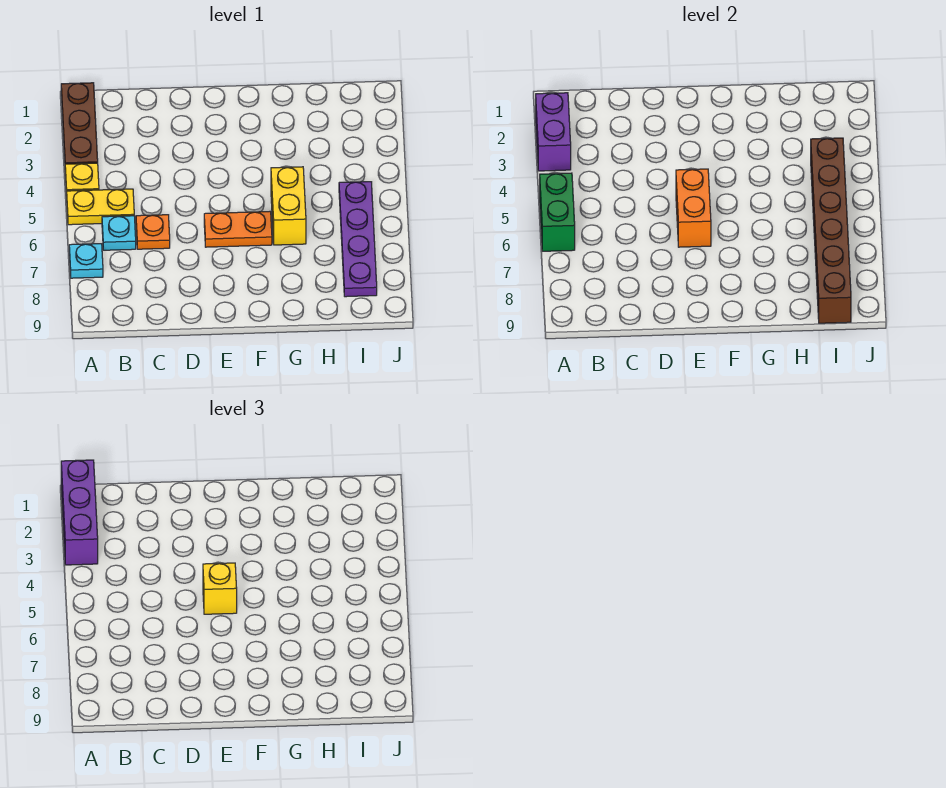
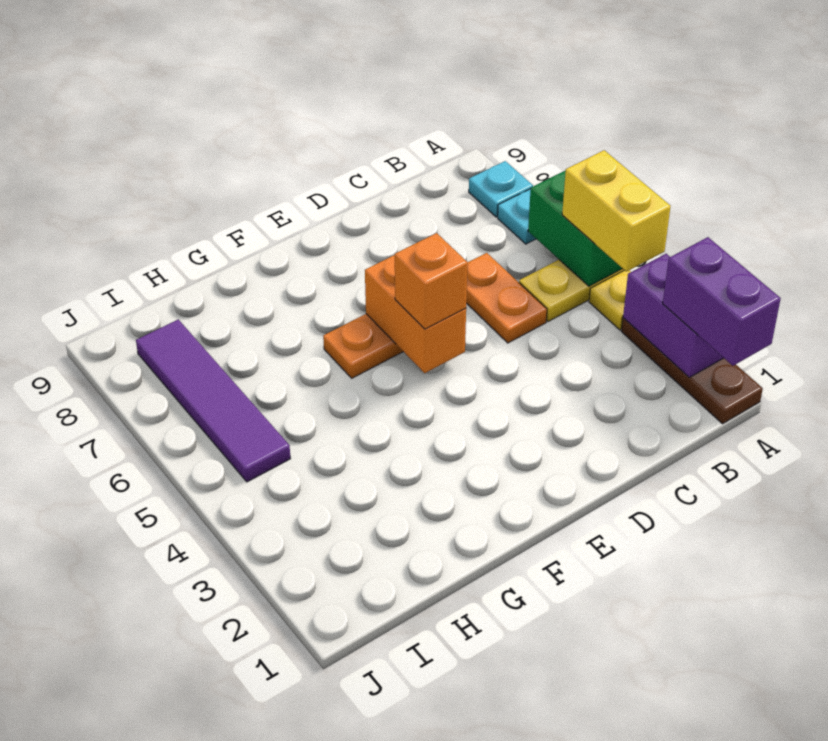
purple 1x3 brick [61,460,98,565] -> purple 1x2 brick [663,237,781,366]
cyan 1x1 plate [102,216,136,250] -> cyan 1x1 plate moved to [469,161,533,217]
orange 1x1 plate [136,215,170,249] -> orange 1x2 plate [466,253,547,343]
yellow 1x1 brick [203,563,237,614] -> orange 1x1 brick [395,233,468,329]
yellow 1x2 brick [271,167,306,245] -> yellow 1x2 brick moved to [562,150,671,272]
brown 1x6 brick [811,138,851,323] -> none
purple 1x4 plate [339,182,377,297] -> purple 1x4 tile [136,319,291,482]

